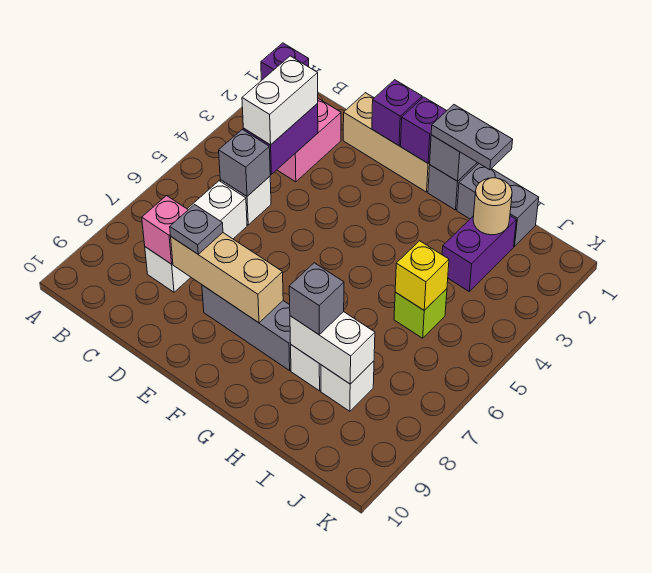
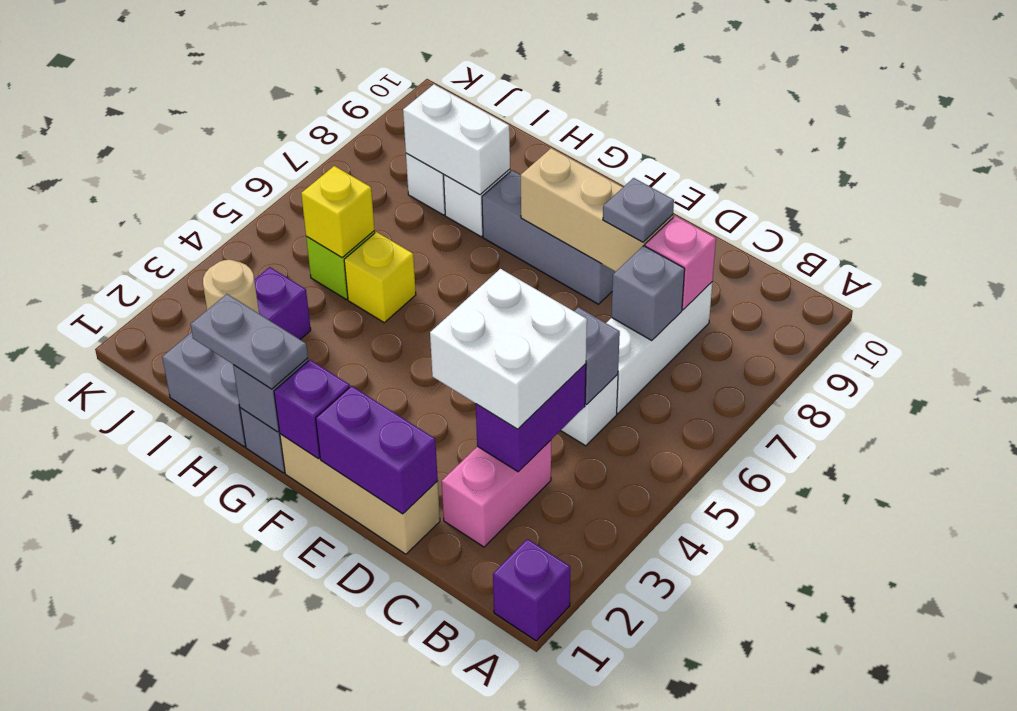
white 1x2 brick [242,56,318,145] -> white 2x2 brick [430,269,587,429]
purple 1x1 brick [372,80,422,146] -> purple 1x2 brick [316,386,438,514]
none -> yellow 1x1 brick [344,232,416,322]
grey 1x1 brick [289,263,344,334] -> grey 1x1 brick moved to [611,246,685,341]

